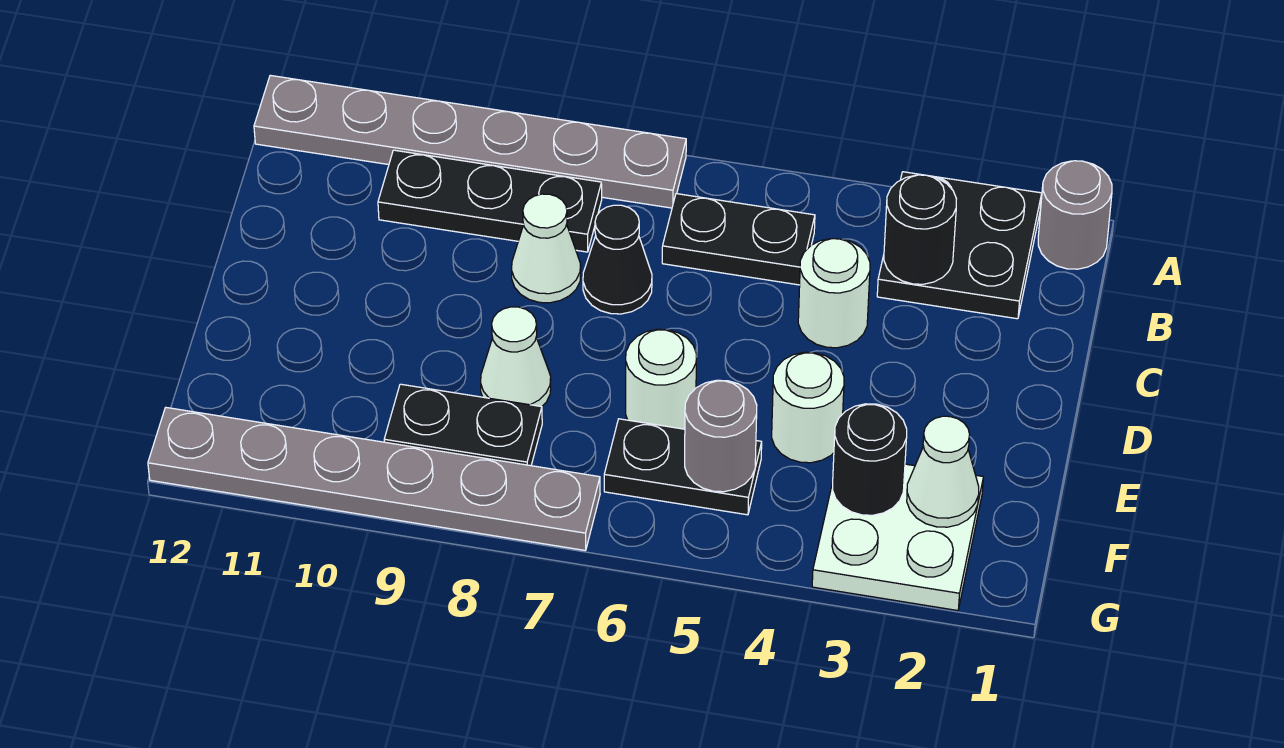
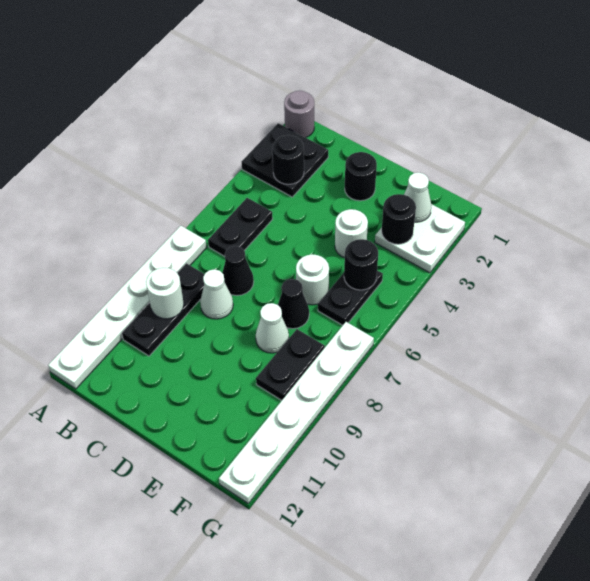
grey 1x6 plate [254,75,686,208] -> white 1x6 plate [48,226,207,389]
white 1x1 round brick [798,239,870,348] -> white 1x1 round brick moved to [146,268,184,319]
none -> black 1x1 round brick [345,152,377,201]
none -> black 1x1 cone [278,279,309,329]
grey 1x1 round brick [685,380,757,492] -> black 1x1 round brick [344,239,378,290]
grey 1x6 plate [148,408,600,551] -> white 1x6 plate [219,322,374,503]

